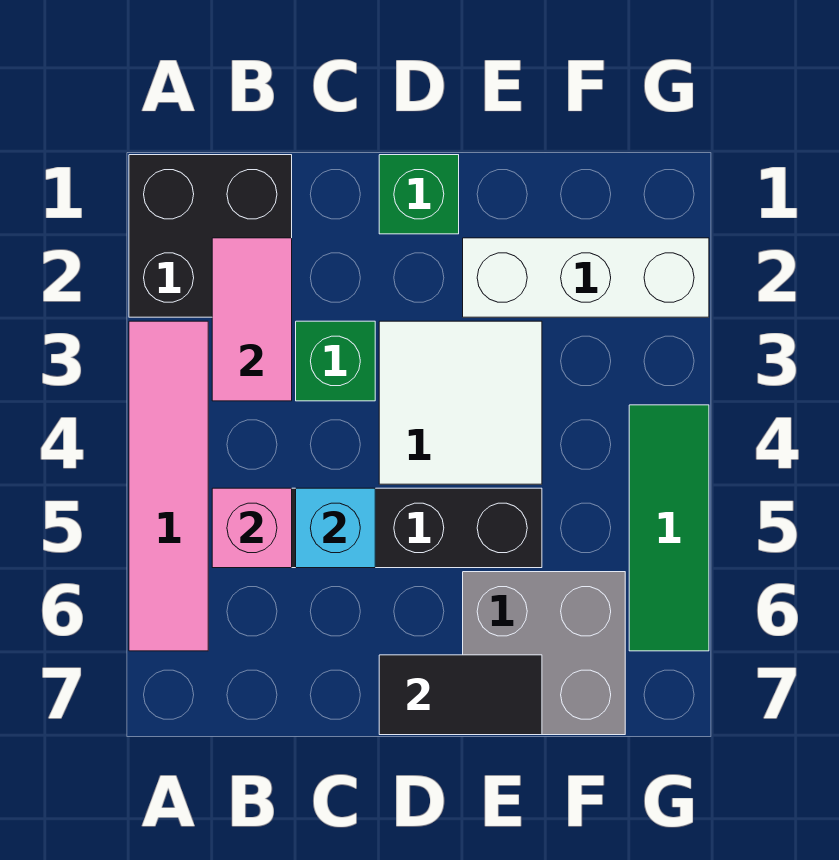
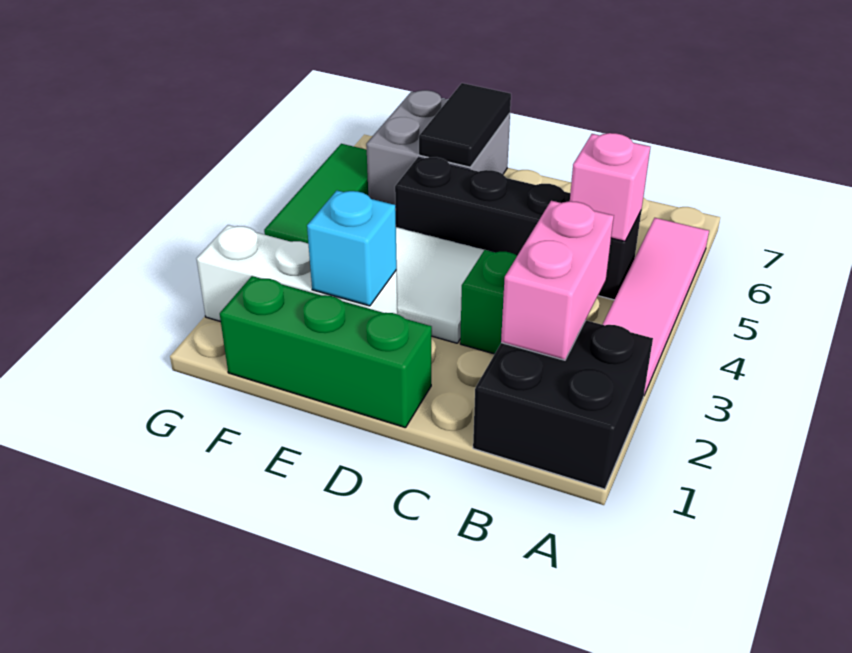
pink 1x2 tile [212,238,292,401] -> pink 1x2 brick [501,201,614,360]
cyan 1x1 brick [296,488,375,568] -> cyan 1x1 brick moved to [307,191,397,306]
green 1x1 brick [379,155,459,234] -> green 1x3 brick [220,276,432,428]
black 1x2 tile [379,655,542,735] -> black 1x2 tile turned to [419,83,511,167]

